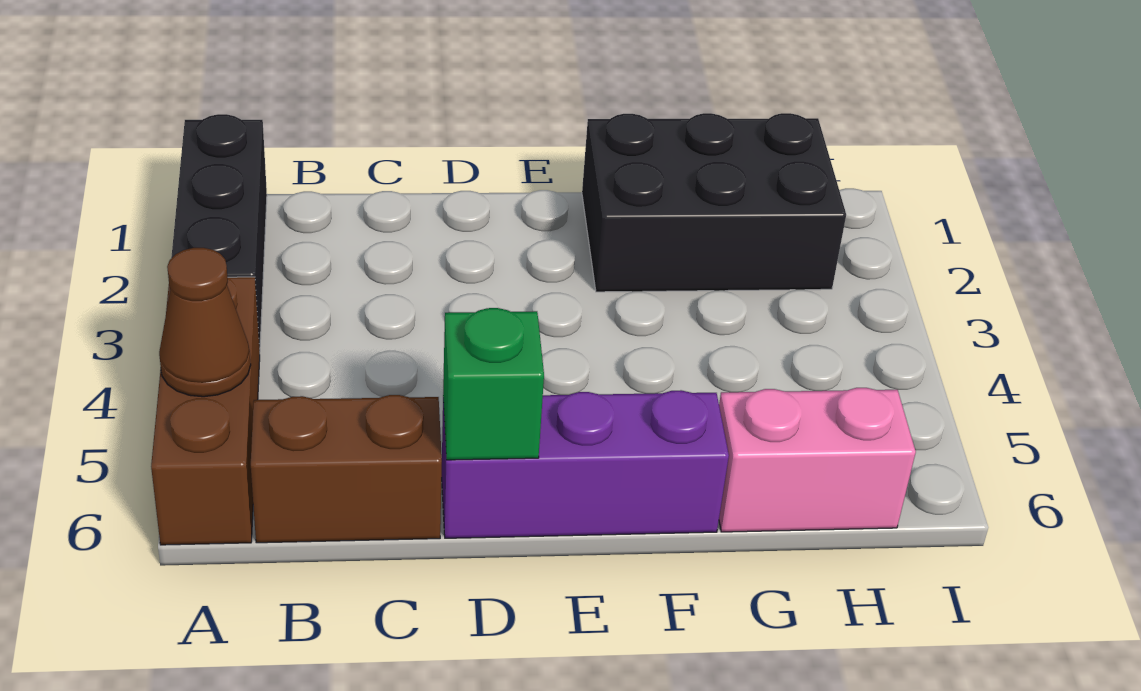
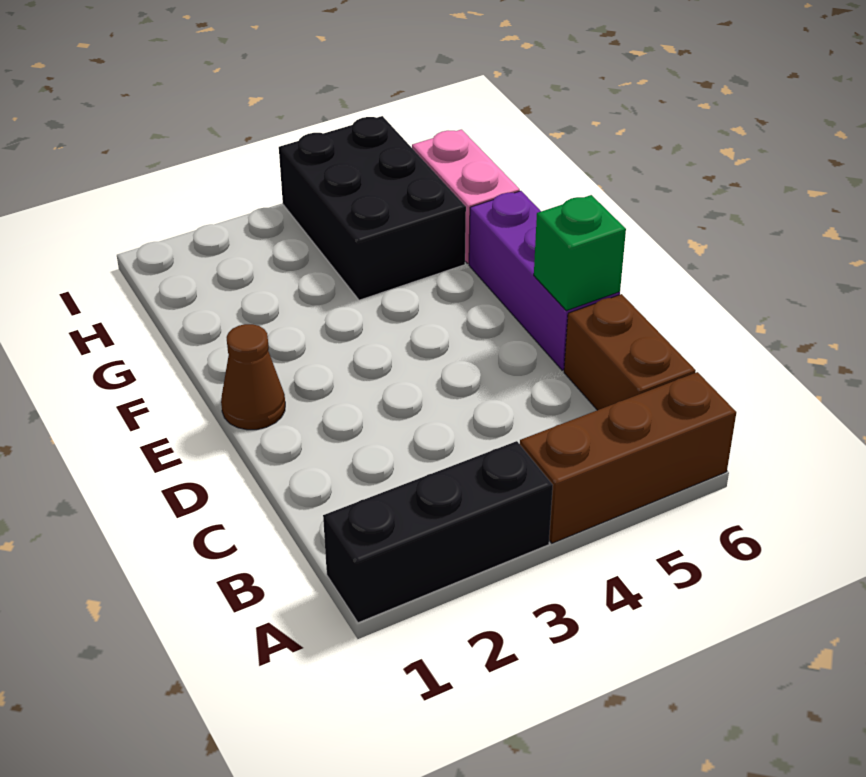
brown 1x1 cone [159,248,251,397] -> brown 1x1 cone moved to [221,324,285,430]
black 2x3 brick [582,113,846,292] -> black 2x3 brick moved to [279,116,466,300]

